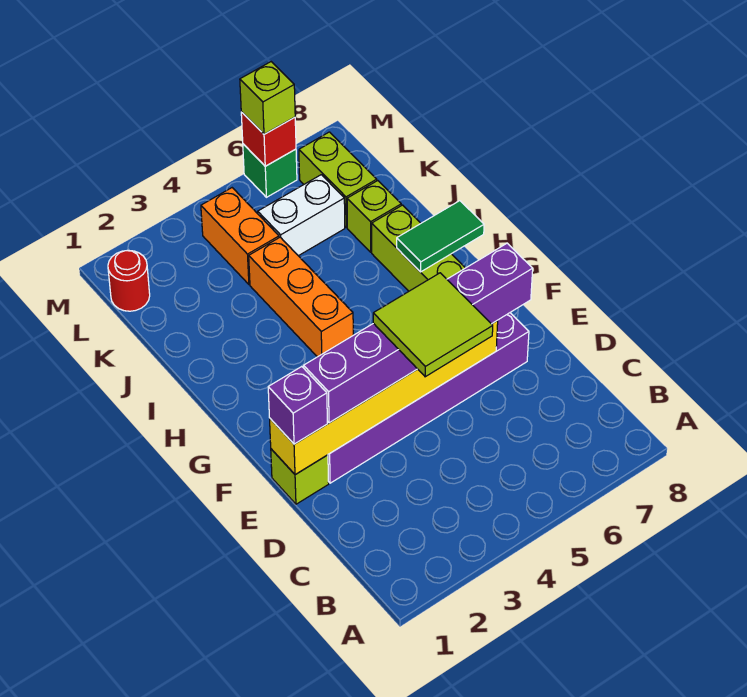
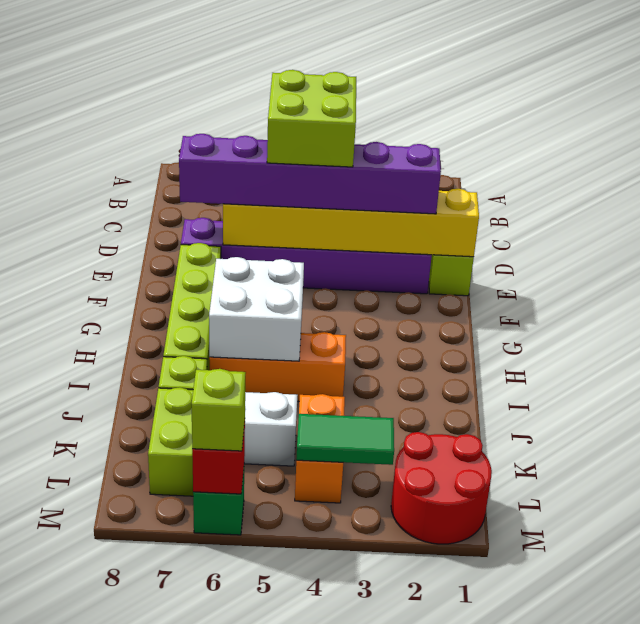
lime 2x2 tile [373,273,493,377] -> lime 2x2 brick [267,70,356,167]
purple 1x1 brick [268,366,327,444] -> none
orange 1x3 brick [249,237,353,357] -> orange 1x3 brick turned to [209,332,346,401]
none -> white 2x2 brick [209,257,304,361]
green 1x2 tile [397,201,484,272] -> green 1x2 tile moved to [296,414,394,465]
red 1x1 round brick [108,250,150,311] -> red 2x2 round brick [391,432,492,544]

